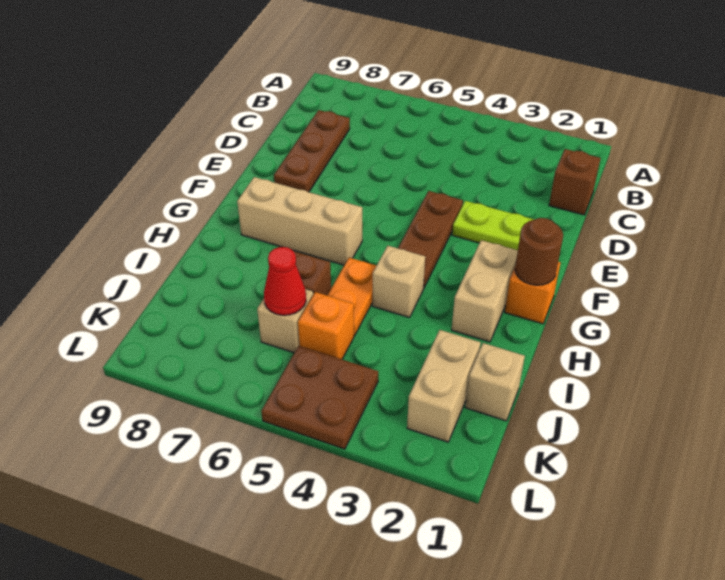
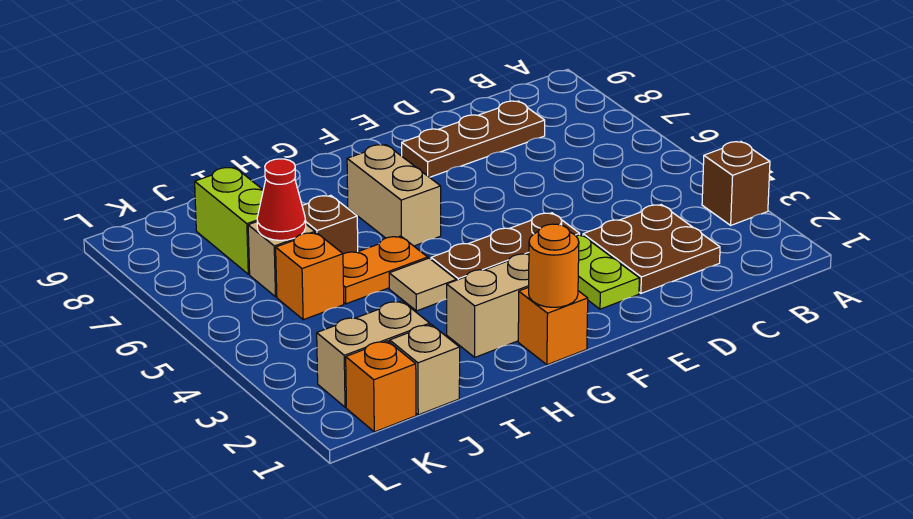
brown 1x1 brick [549,149,601,215] -> brown 1x1 brick moved to [702,142,770,225]
brown 1x1 round brick [515,218,563,285] -> orange 1x1 round brick [529,224,579,307]
tan 1x3 brick [237,177,362,265] -> tan 1x2 brick [347,145,441,246]
tan 1x1 brick [372,246,425,318] -> tan 1x1 tile [389,258,456,311]
none -> lime 1x2 brick [195,167,263,274]
none -> orange 1x1 brick [346,341,416,432]
brown 2x2 plate [261,346,378,449] -> brown 2x2 plate moved to [583,205,720,293]

